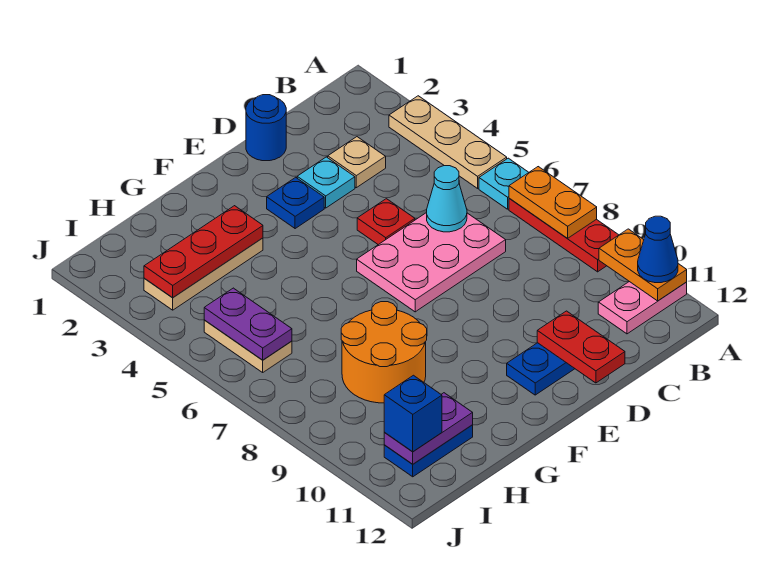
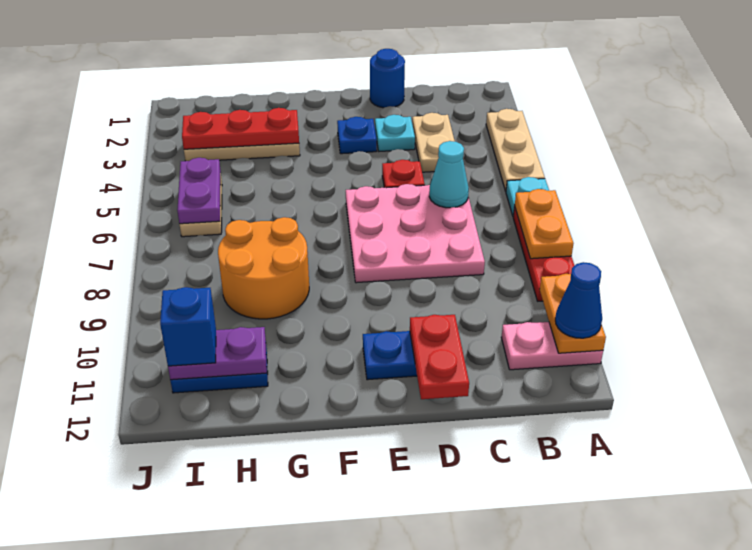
tan 1x1 plate [328,137,386,188] -> tan 1x2 plate [412,113,455,172]
pink 2x3 plate [357,213,506,312] -> pink 3x3 plate [346,184,485,283]

